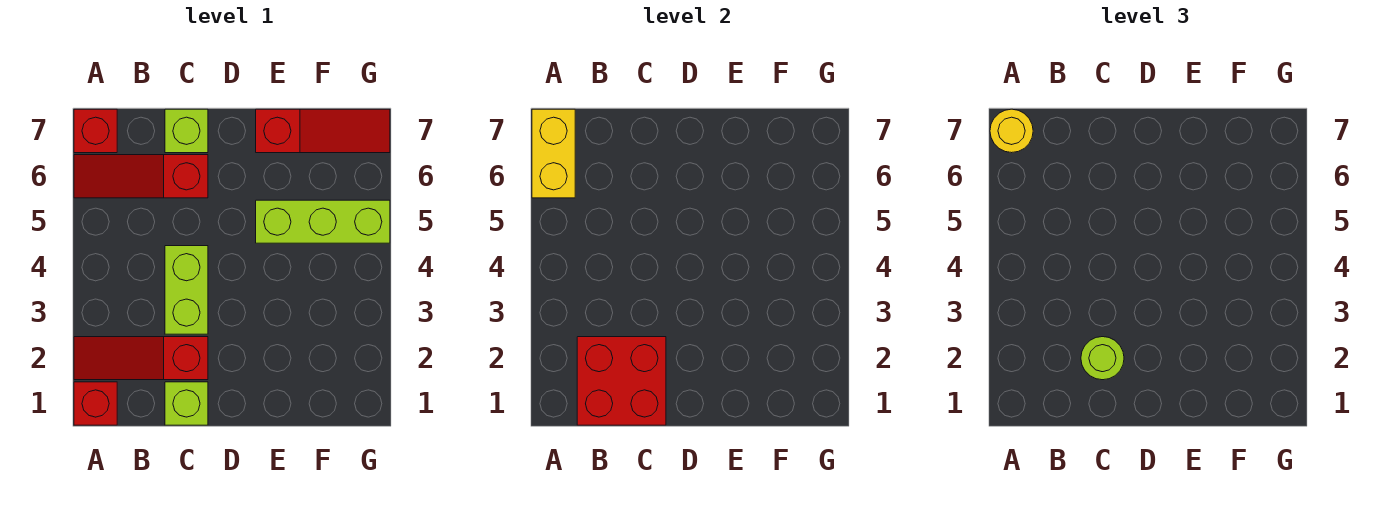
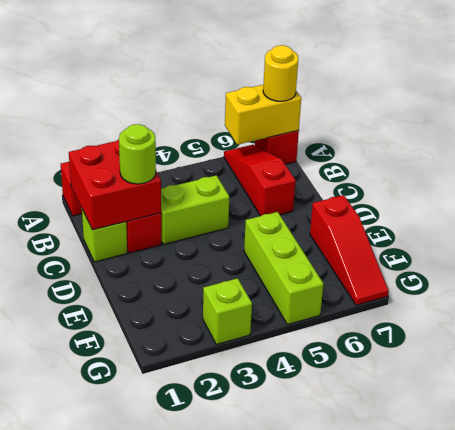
lime 1x1 brick [165,109,208,153] -> lime 1x1 brick moved to [203,278,252,344]

